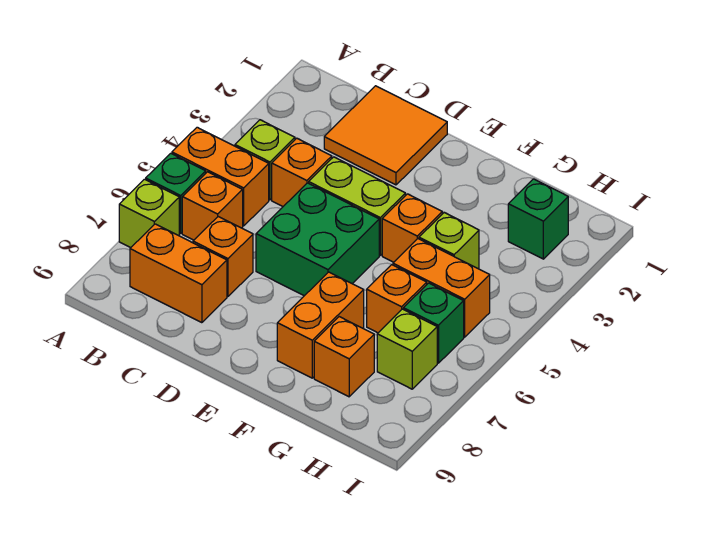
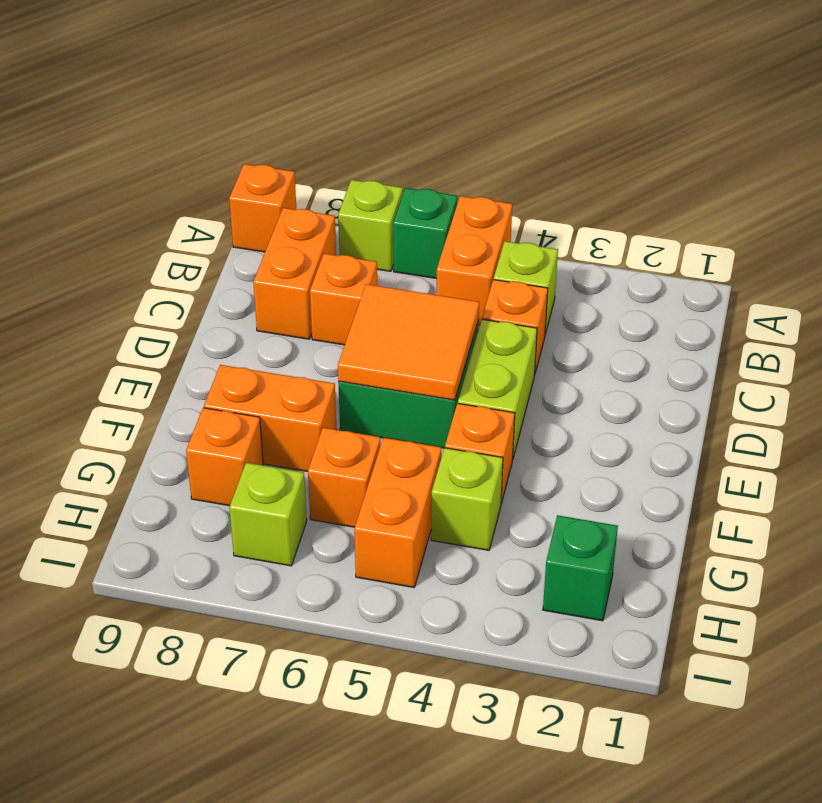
orange 1x1 brick [182,172,243,240] -> orange 1x1 brick moved to [229,164,296,252]
orange 2x2 tile [324,86,447,185] -> orange 2x2 tile moved to [338,284,479,400]
green 1x1 brick [403,283,464,363] -> none

